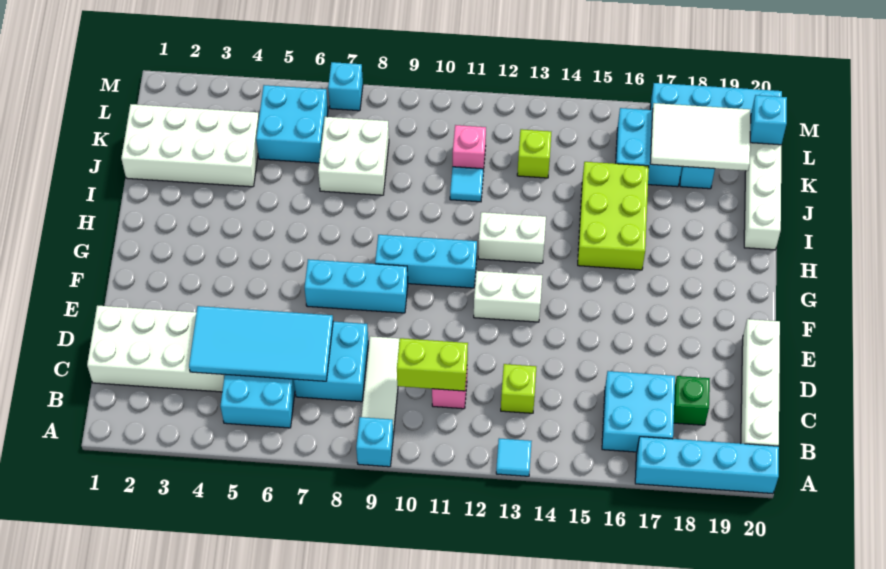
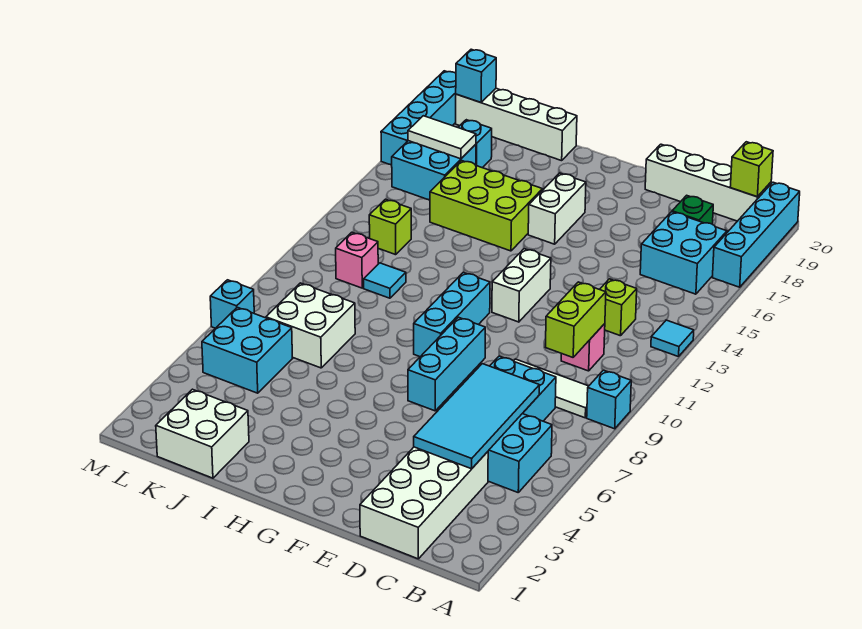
none -> lime 1x1 brick [730,142,773,197]
white 1x2 brick [478,212,546,263] -> white 1x2 brick moved to [528,173,586,244]
white 2x4 brick [121,104,259,187] -> white 2x2 brick [156,389,249,478]
white 2x3 tile [650,103,751,171] -> white 1x2 tile [408,116,476,159]

